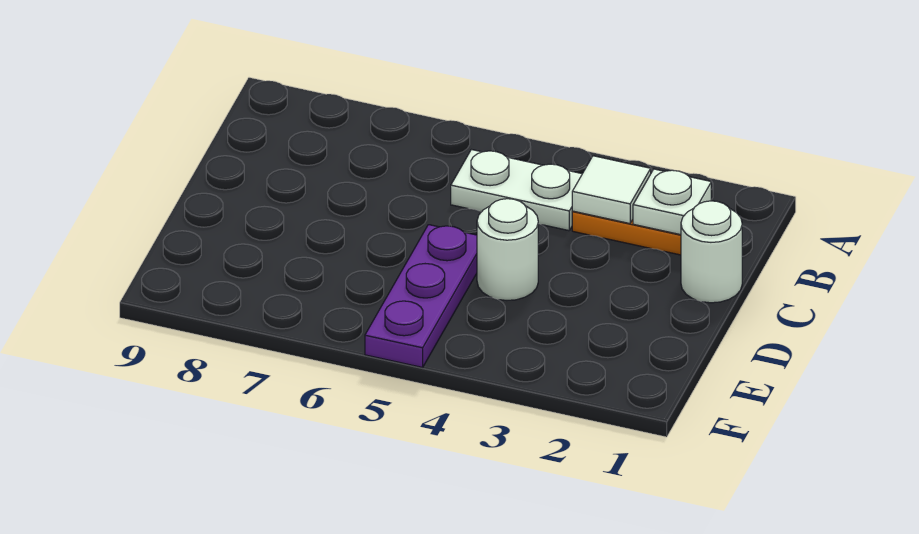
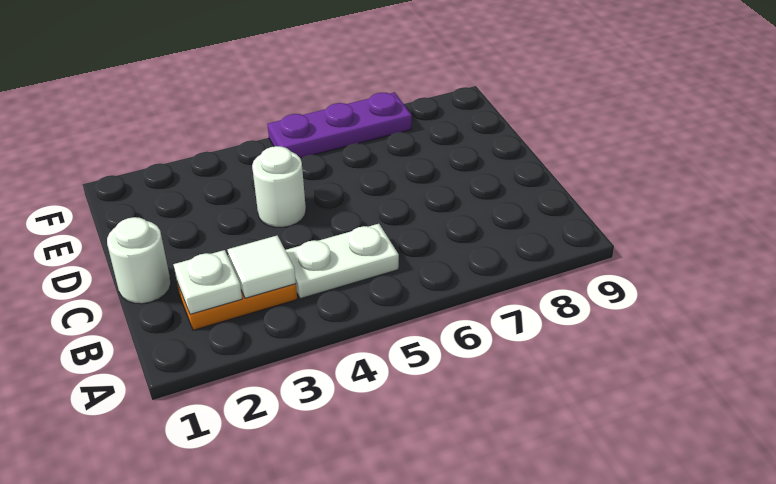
purple 1x3 plate [365,225,477,367] -> purple 1x3 plate turned to [267,92,412,158]

